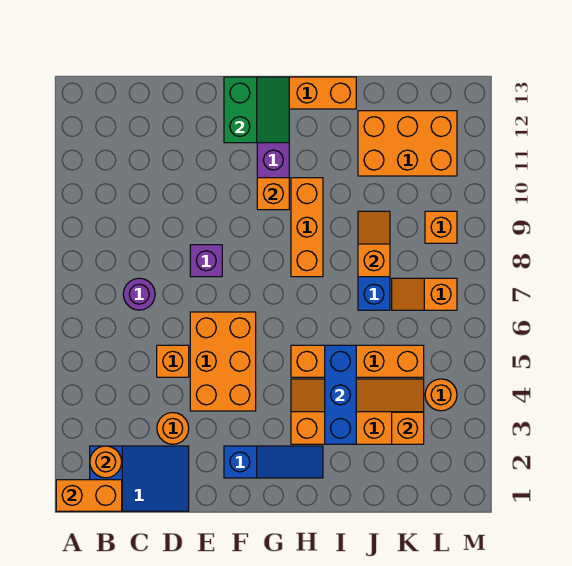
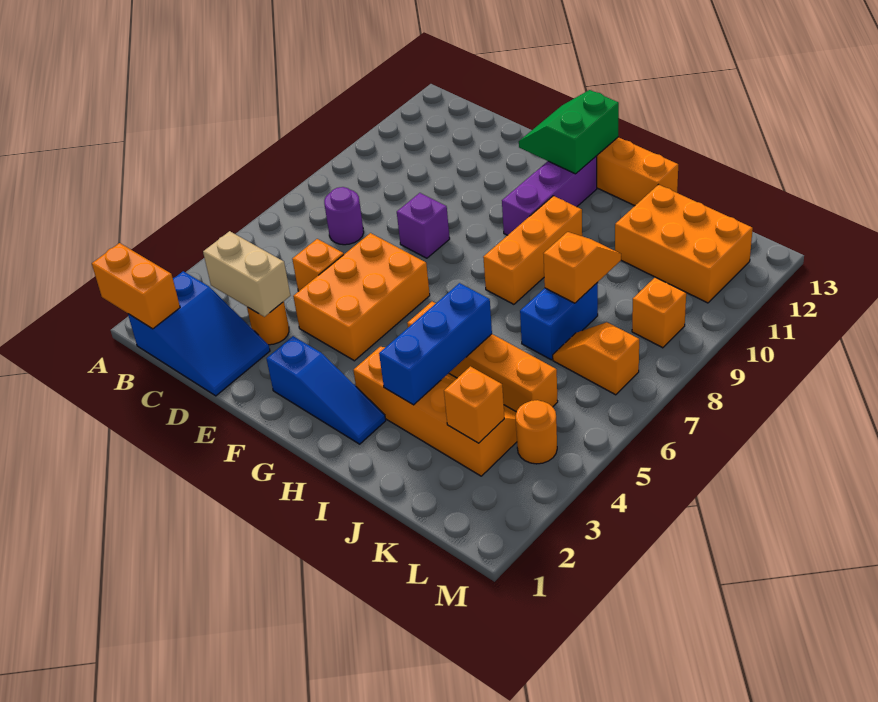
orange 1x1 round brick [90,446,122,478] -> none
none -> tan 1x2 brick [203,231,291,317]
green 2x2 slope [224,77,289,143] -> green 2x2 slope turned to [519,90,619,174]
orange 1x1 brick [257,178,289,210] -> none

